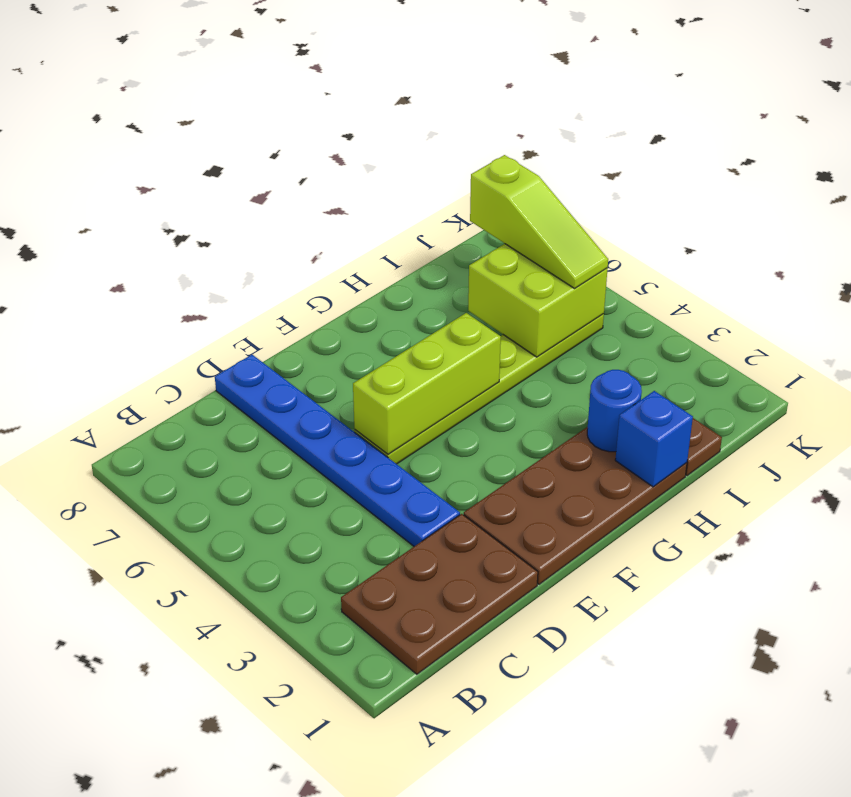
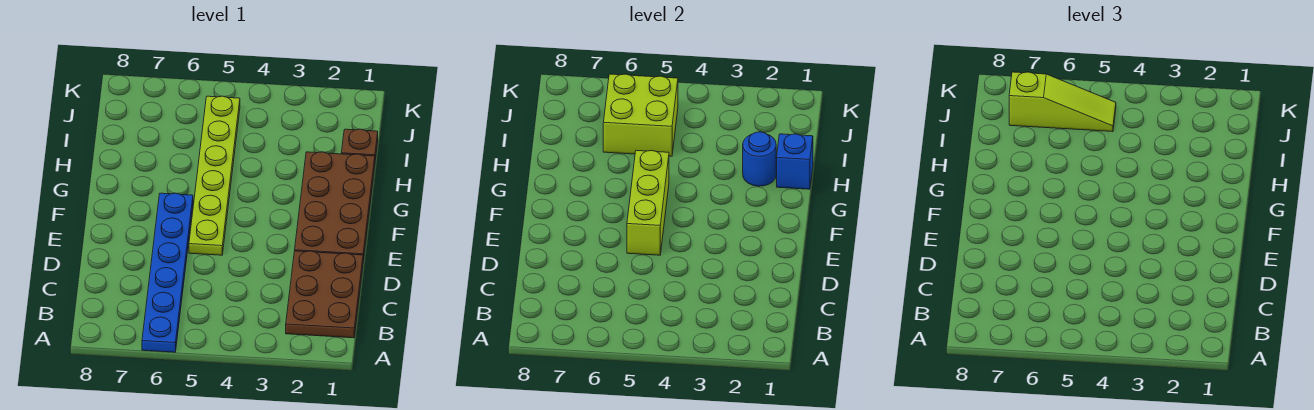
blue 1x6 plate [215,355,460,546] -> blue 1x6 plate turned to [142,193,193,352]

